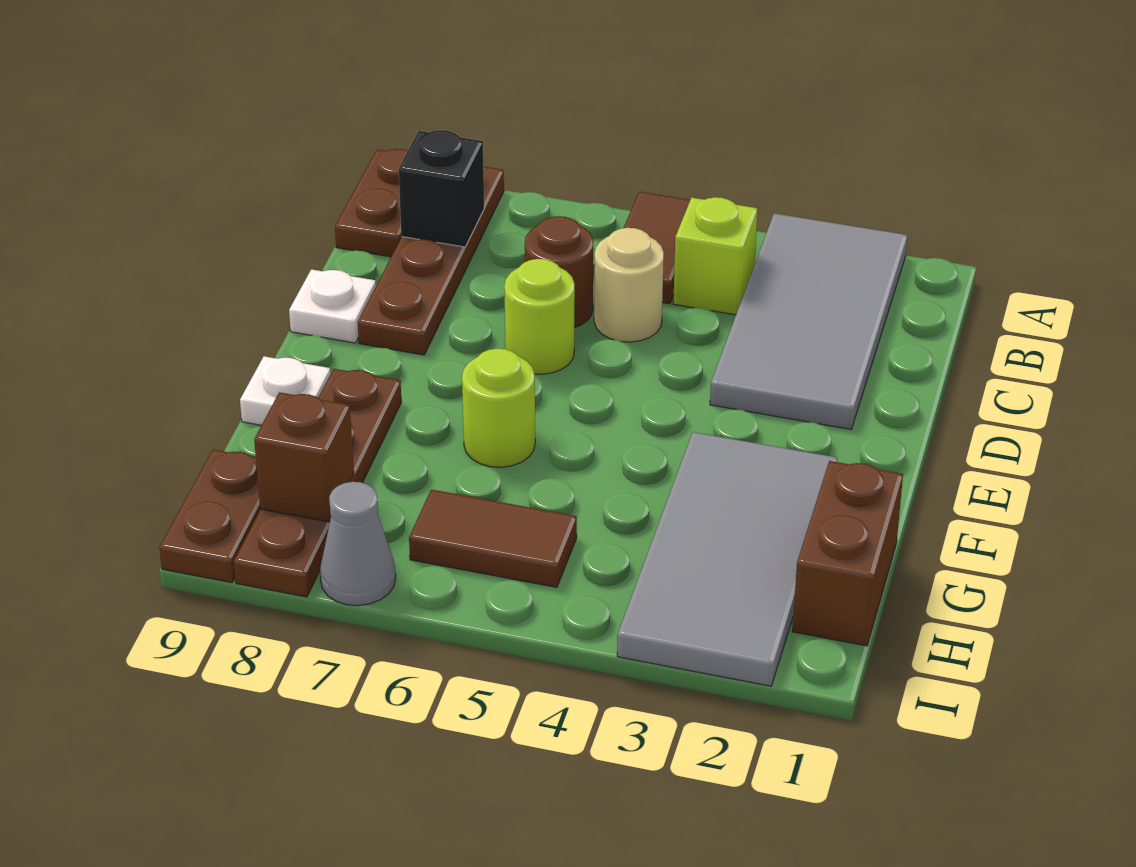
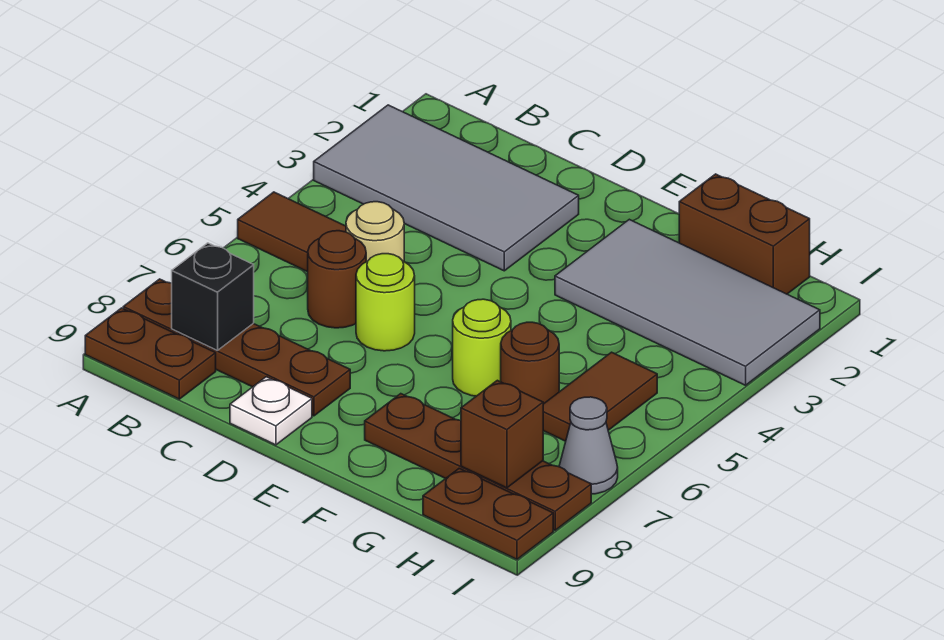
lime 1x1 brick [673,197,758,315] -> none
white 1x1 plate [240,356,330,425] -> none
none -> brown 1x1 round brick [501,322,559,404]

